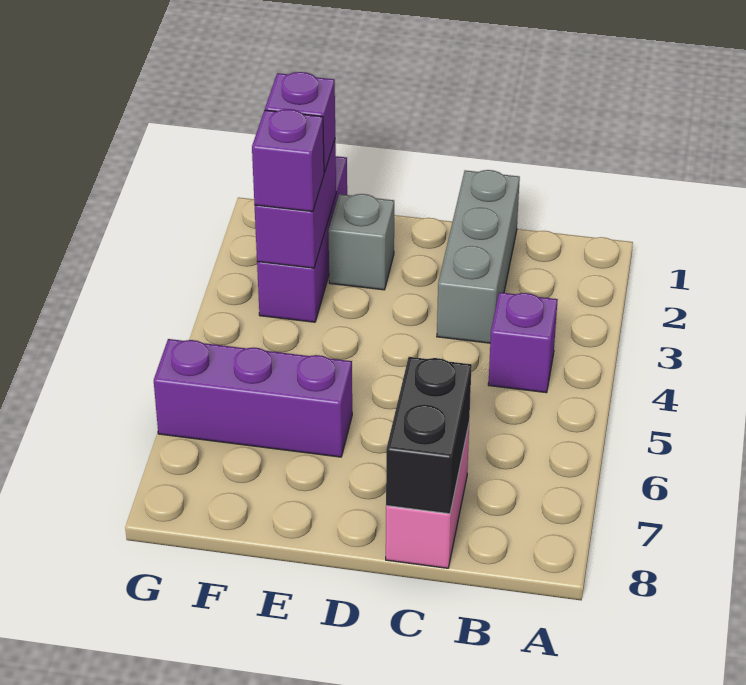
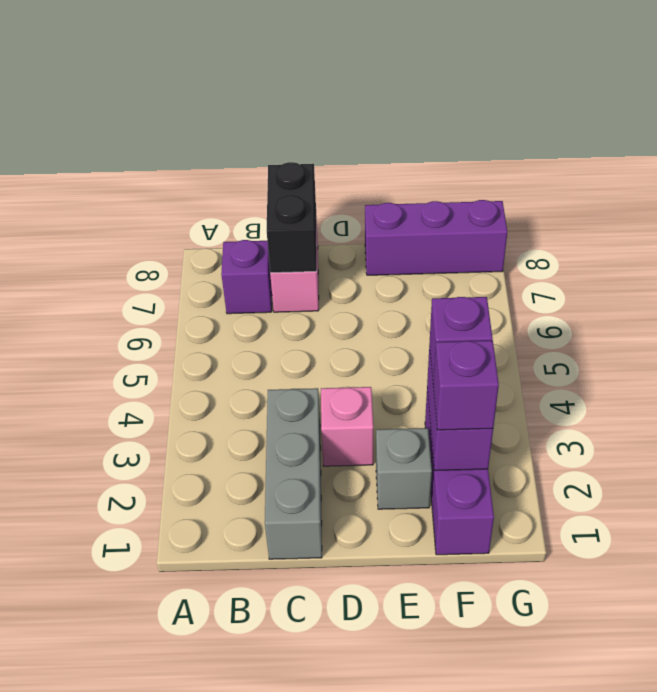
purple 1x1 brick [488,292,558,393] -> purple 1x1 brick moved to [221,240,272,314]
none -> pink 1x1 brick [321,387,373,466]
purple 1x3 brick [154,339,352,457] -> purple 1x3 brick moved to [365,200,507,275]

